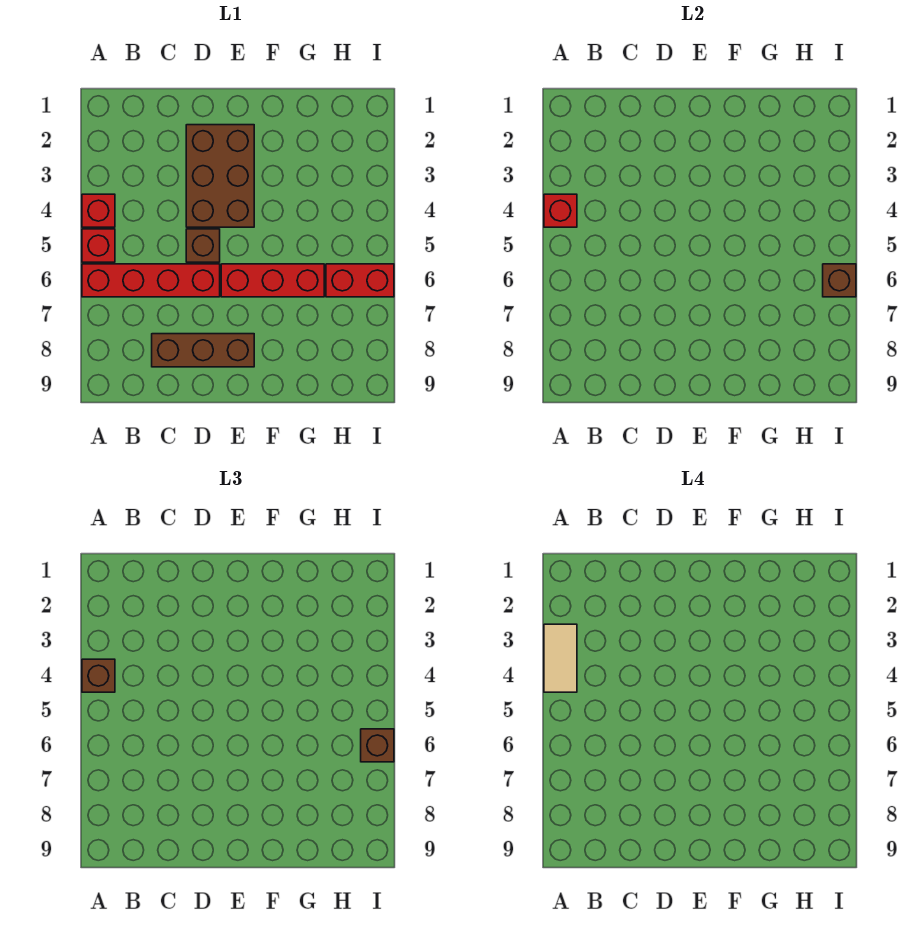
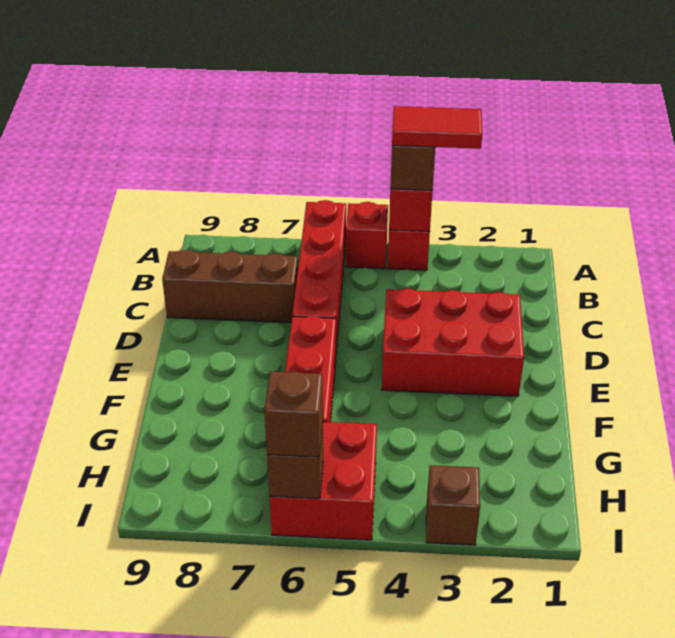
tan 1x2 tile [544,624,577,692] -> red 1x2 tile [392,106,482,149]
brown 1x3 brick [152,334,254,367] -> brown 1x3 brick turned to [162,250,298,323]
brown 2x3 brick [186,125,254,227] -> red 2x3 brick [382,288,524,396]
brown 1x1 brick [186,229,220,262] -> brown 1x1 brick moved to [426,465,480,545]
red 1x2 brick [326,264,394,297] -> red 2x2 brick [270,422,377,540]

